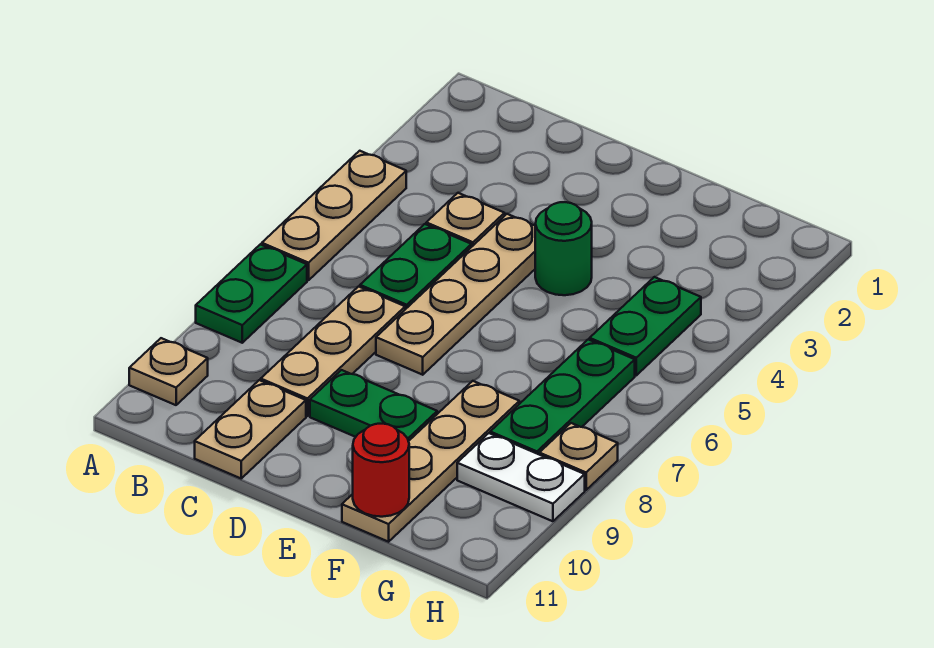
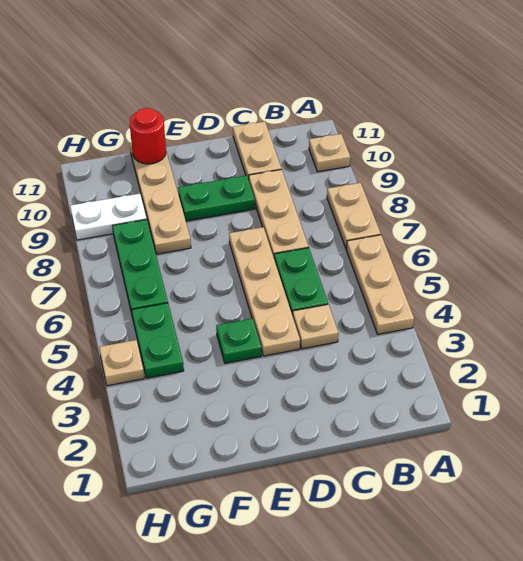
green 1x2 plate [196,244,307,343] -> tan 1x2 plate [327,183,381,249]
green 1x1 round brick [535,202,592,295] -> green 1x1 plate [216,318,261,363]
tan 1x1 plate [539,423,618,490] -> tan 1x1 plate moved to [99,340,144,386]

